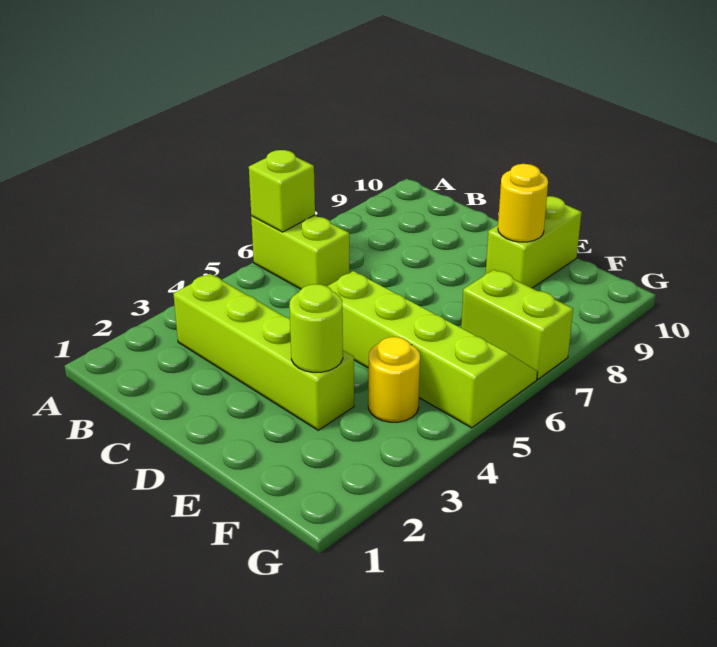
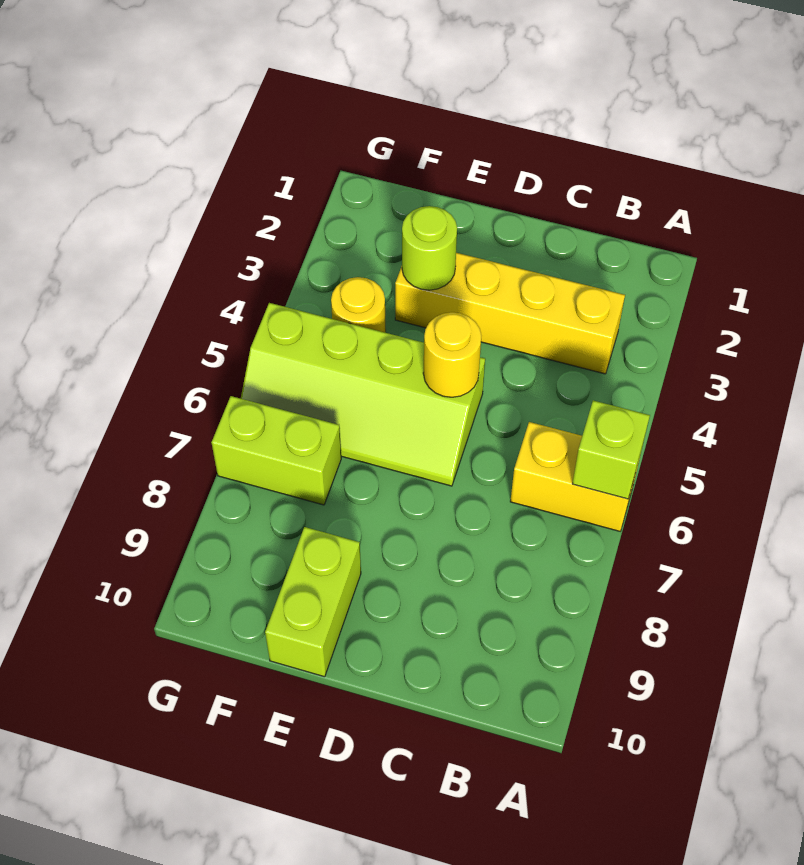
lime 1x2 brick [251,215,349,289] -> yellow 1x2 brick [510,422,639,531]
lime 1x4 brick [174,274,354,430] -> yellow 1x4 brick [395,253,625,374]
yellow 1x1 round brick [498,164,548,242] -> yellow 1x1 round brick moved to [423,312,481,397]

